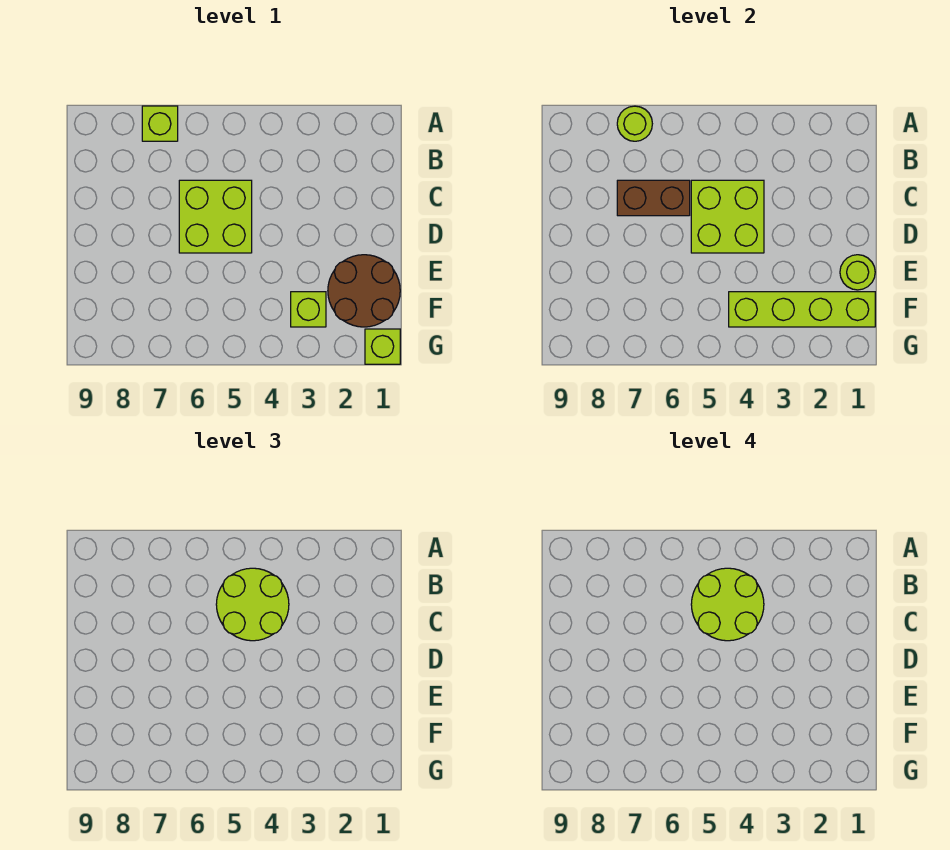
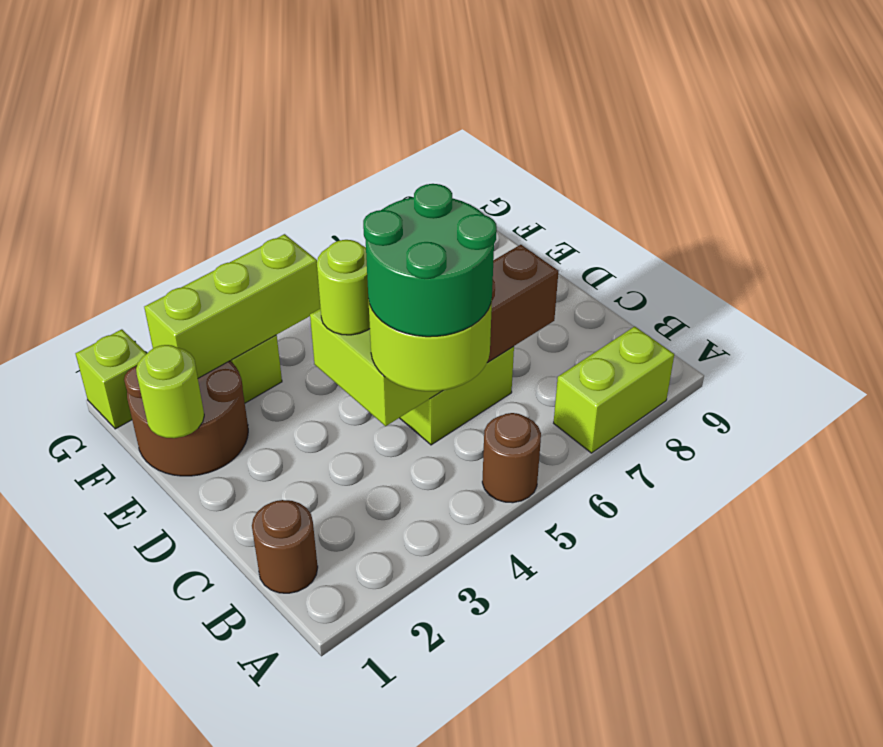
none -> brown 1x1 round brick [482,413,541,503]
lime 1x1 brick [142,106,178,141] -> lime 1x2 brick [554,326,674,453]
lime 1x1 round brick [617,106,652,141] -> lime 1x1 round brick moved to [317,240,370,335]
none -> brown 1x1 round brick [252,500,318,593]
lime 2x2 round brick [691,568,764,641] -> green 2x2 round brick [363,184,497,337]
lime 1x4 brick [729,292,875,327] -> lime 1x3 brick [144,234,320,378]

